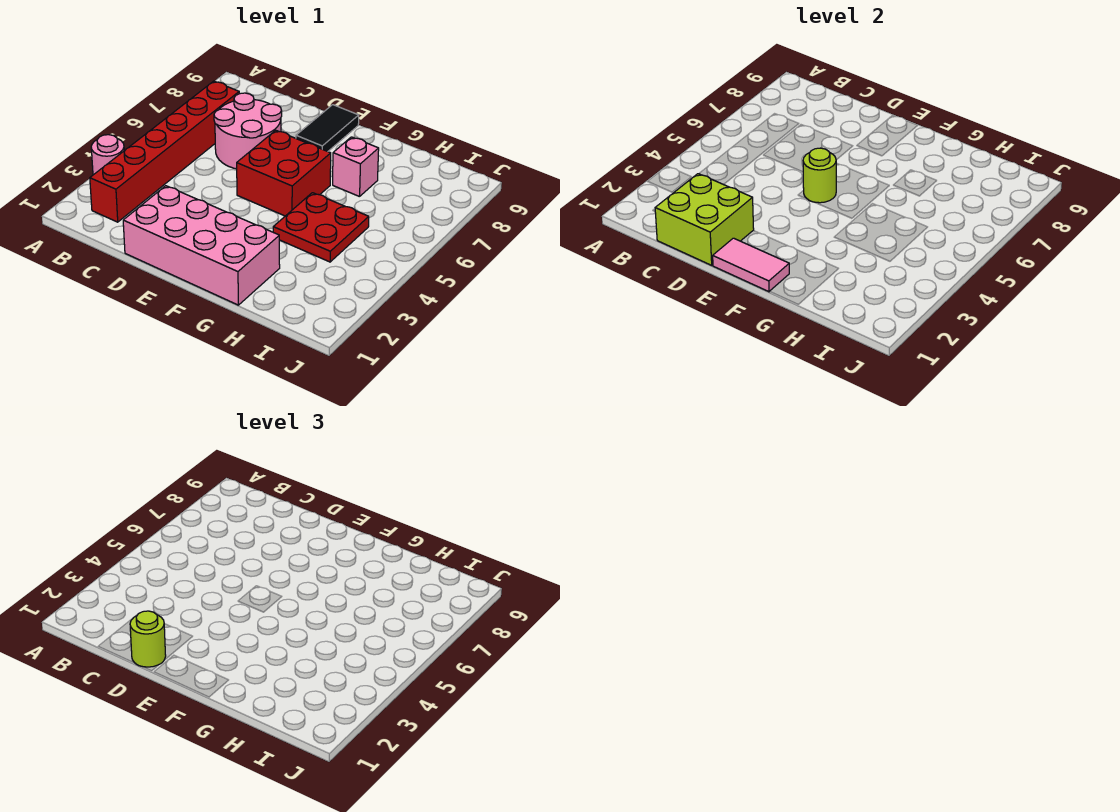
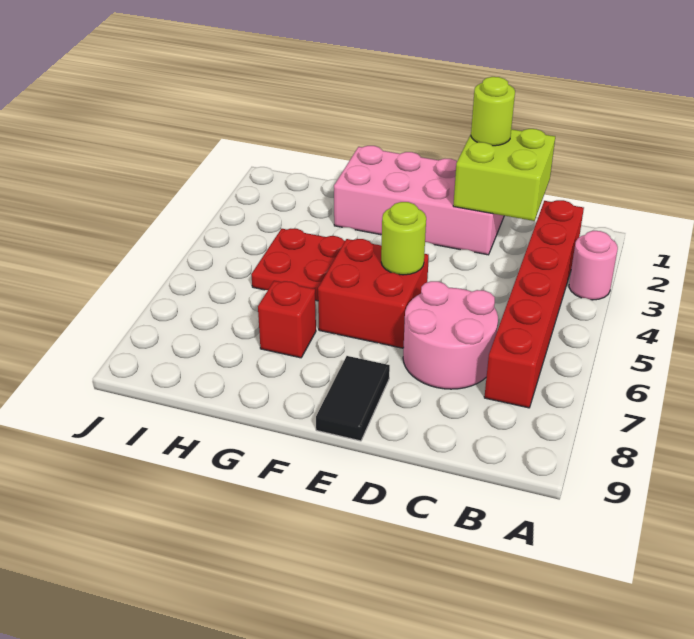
pink 1x2 tile [713,238,789,292] -> none
pink 1x1 brick [333,137,379,197] -> red 1x1 brick [258,281,316,358]

